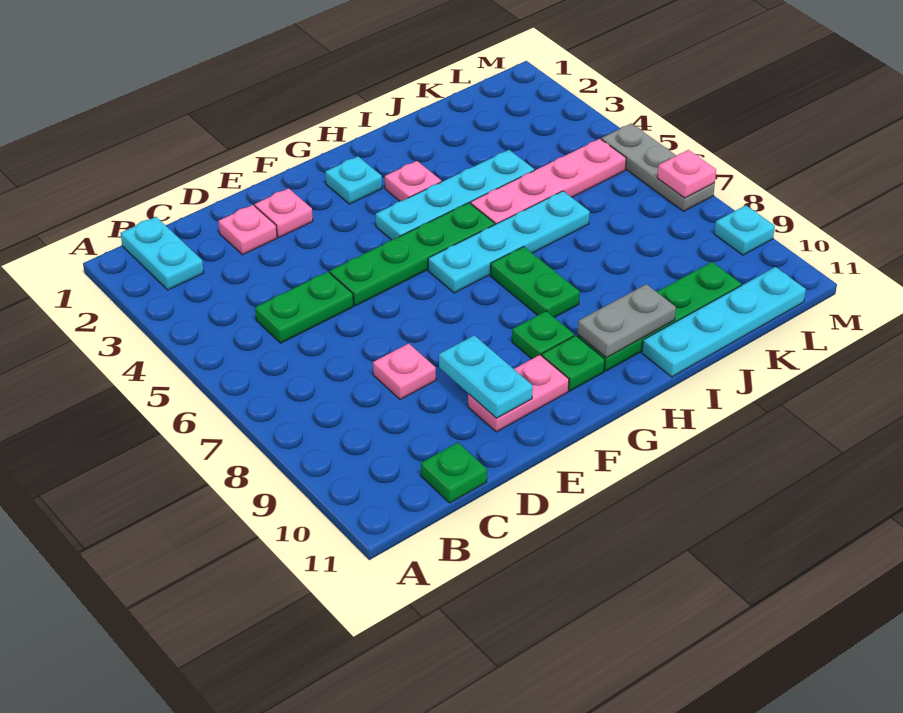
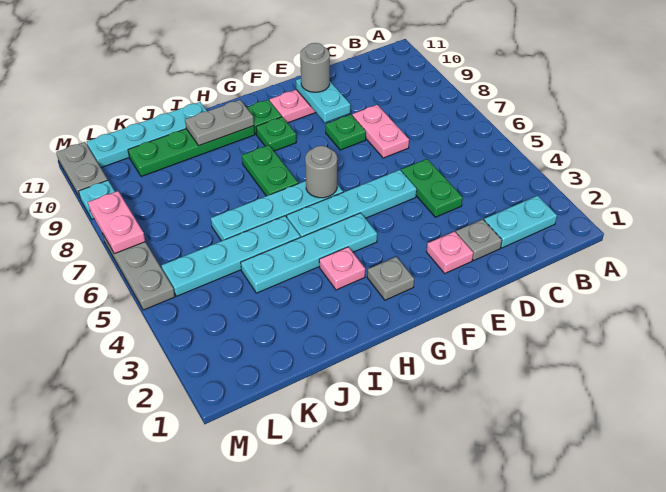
cyan 1x2 plate [121,217,204,290] -> cyan 1x2 plate turned to [484,196,557,248]
green 1x2 plate [255,272,353,343] -> green 1x2 plate turned to [401,159,463,217]
green 1x1 plate [421,443,487,503] -> green 1x1 plate moved to [326,115,366,150]
pink 1x1 plate [218,205,277,255] -> grey 1x1 plate [456,219,502,260]
pink 1x1 plate [373,344,436,400] -> pink 1x2 plate [352,105,409,158]
green 1x4 plate [330,203,495,306] -> cyan 1x4 plate [287,170,417,237]
none -> grey 1x1 round brick [300,43,330,92]
cyan 1x1 plate [325,156,382,204] -> grey 1x1 plate [367,257,414,300]
none -> grey 1x1 round brick [305,146,337,198]
pink 1x4 plate [471,139,626,224] -> cyan 1x4 plate [161,216,300,296]
pink 1x1 plate [657,150,716,198] -> pink 1x2 plate [88,191,145,254]
none -> grey 1x2 plate [56,142,108,198]

